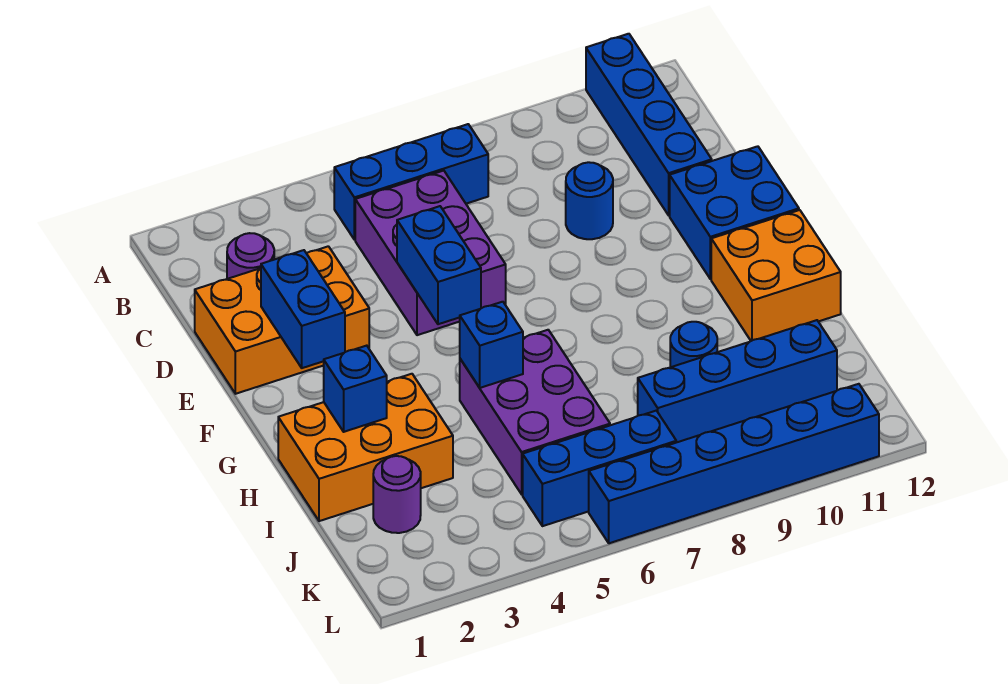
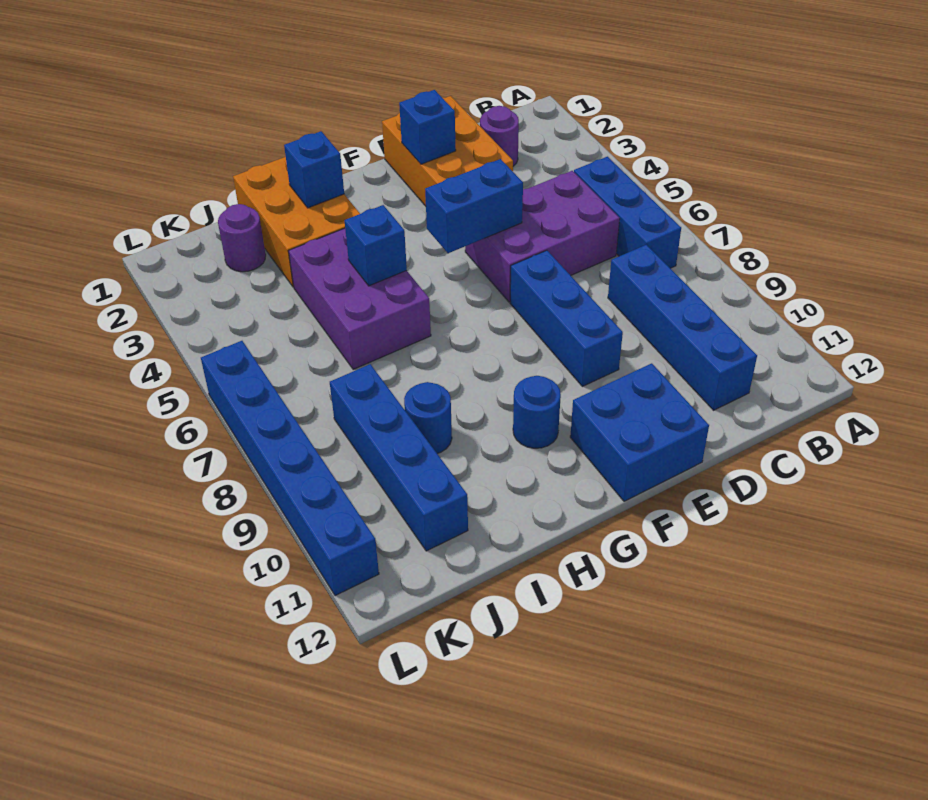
blue 1x4 brick [586,34,712,215] -> blue 1x4 brick turned to [608,245,757,410]
blue 1x1 round brick [566,162,613,239] -> blue 1x1 round brick moved to [513,376,561,448]
blue 1x2 brick [261,250,345,368] -> blue 1x1 brick [399,90,456,164]
orange 2x2 brick [711,210,841,341] -> none
purple 2x3 brick [460,330,610,494] -> purple 2x3 brick turned to [289,228,431,369]
blue 1x3 brick [523,411,676,526] -> blue 1x3 brick moved to [510,250,623,386]

